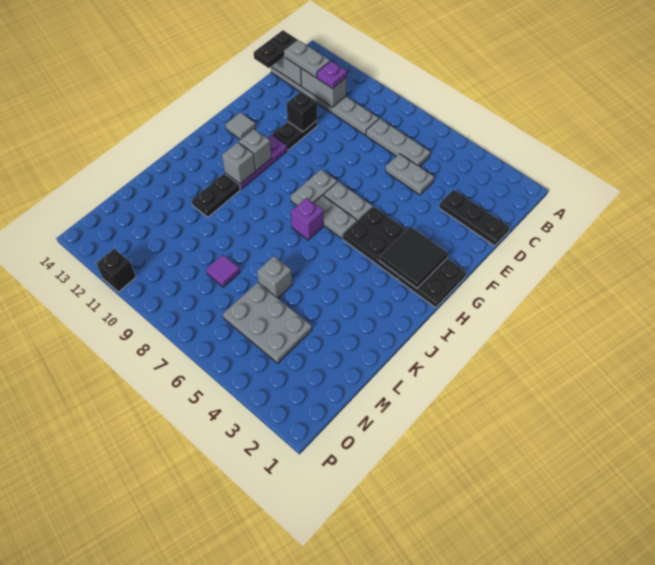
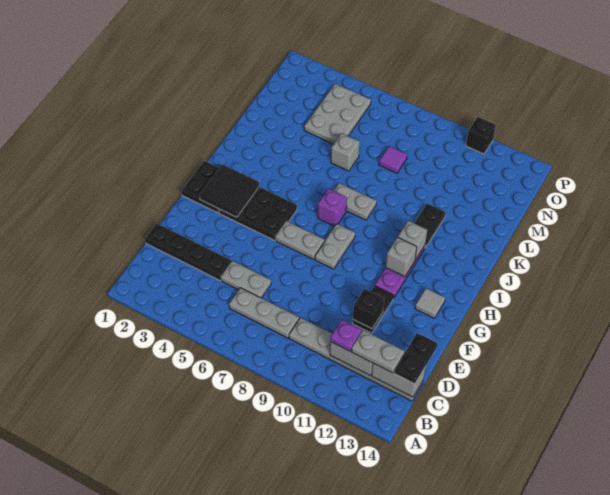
black 1x3 plate [439,190,510,246] -> black 1x4 plate [145,224,232,281]
grey 1x2 plate [314,195,357,239] -> grey 1x2 plate moved to [334,183,376,220]
grey 2x3 plate [223,283,312,363] -> grey 2x3 plate turned to [304,84,371,144]

